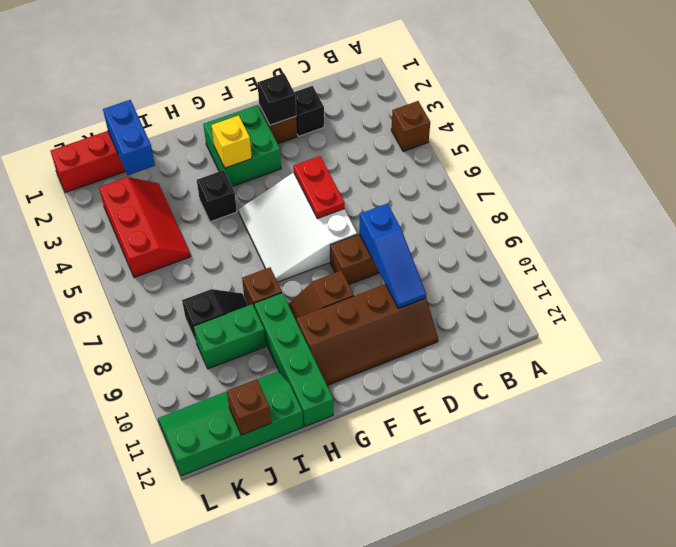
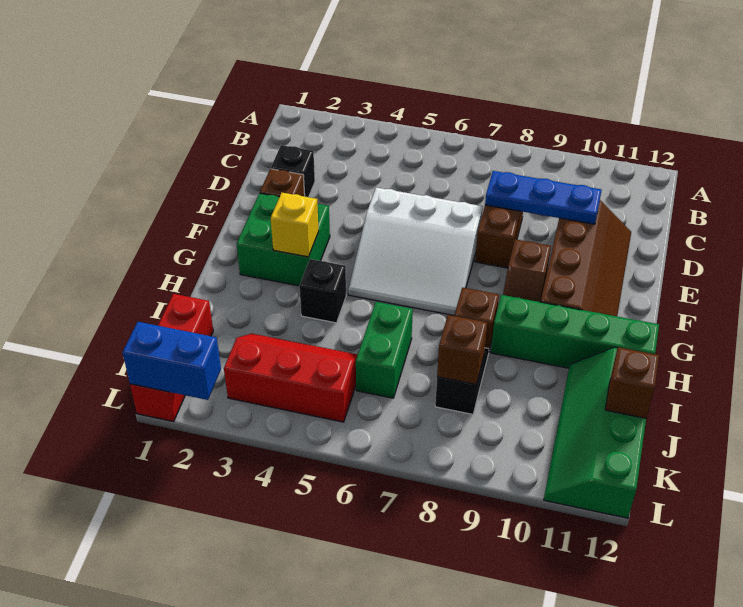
brown 1x1 brick [391,101,430,152] -> brown 1x1 brick moved to [437,315,487,384]
blue 1x3 slope [359,203,426,308] -> blue 1x3 plate [485,171,602,224]
black 1x1 brick [257,73,296,125] -> none
red 1x2 plate [293,156,345,219] -> none
green 1x2 brick [194,304,266,369] -> green 1x2 brick moved to [356,302,413,398]
blue 1x2 brick [103,100,155,175] -> blue 1x2 brick moved to [123,322,221,400]

